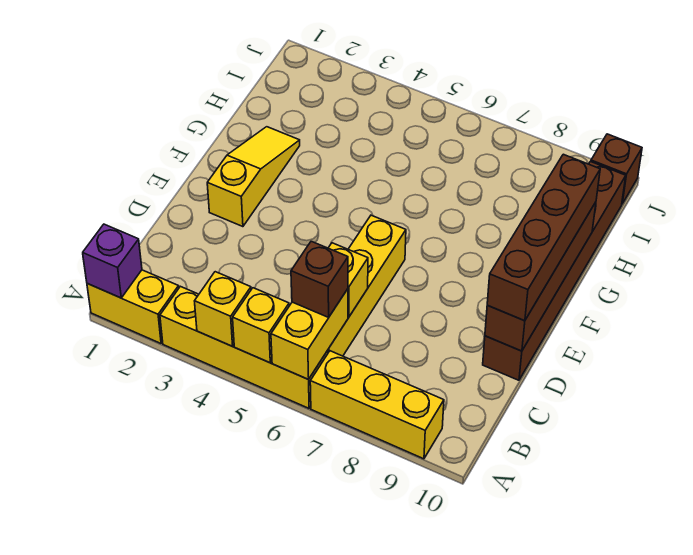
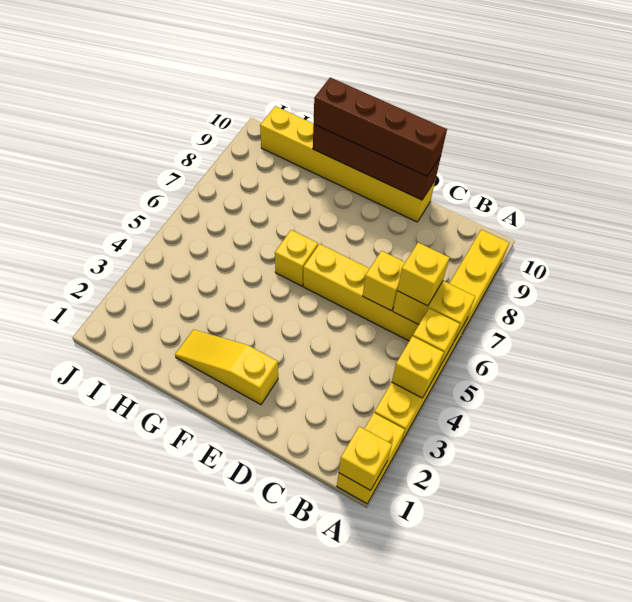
purple 1x1 brick [83,224,142,298] -> yellow 1x1 brick [339,427,392,490]
brown 1x1 brick [291,241,348,317] -> yellow 1x1 brick [397,243,450,306]
brown 1x6 brick [483,162,626,380] -> yellow 1x6 brick [260,106,435,222]
none -> yellow 1x1 brick [275,230,318,286]
brown 1x1 brick [591,134,642,204] -> none

